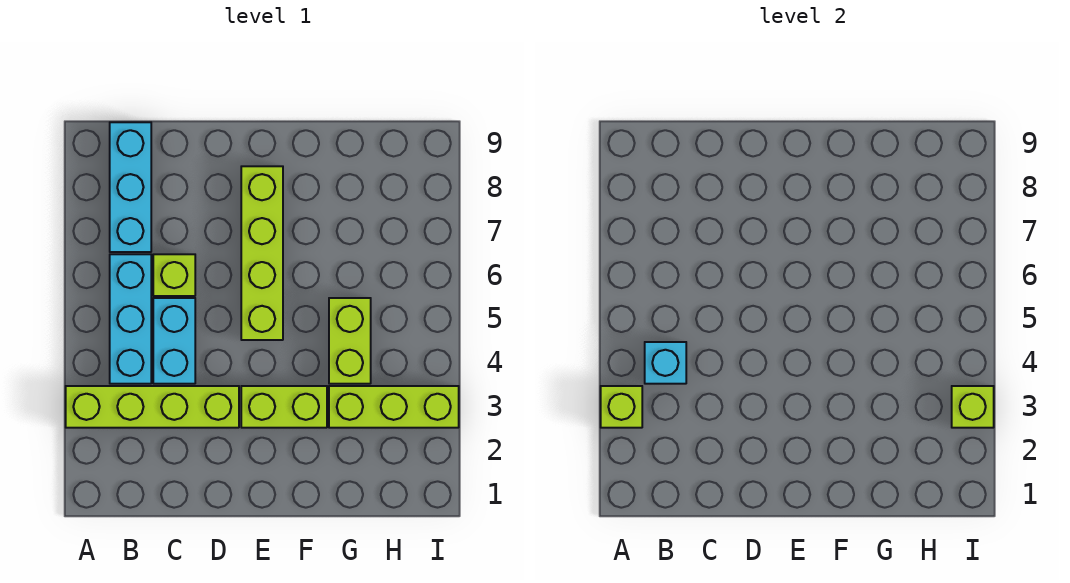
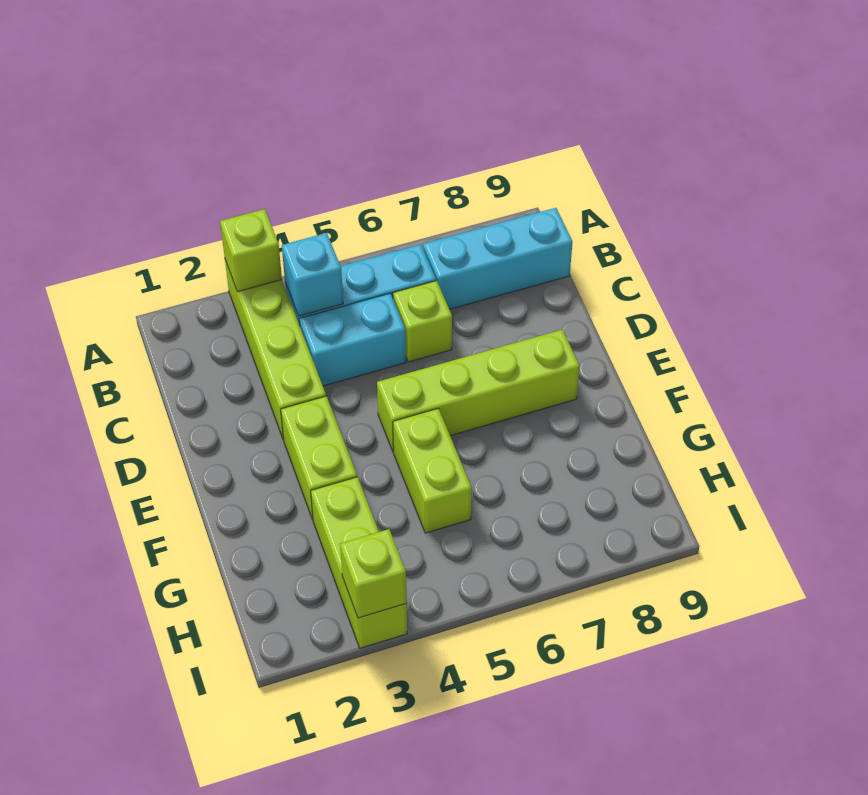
lime 1x2 brick [329,298,371,384] -> lime 1x2 brick turned to [393,408,472,533]

